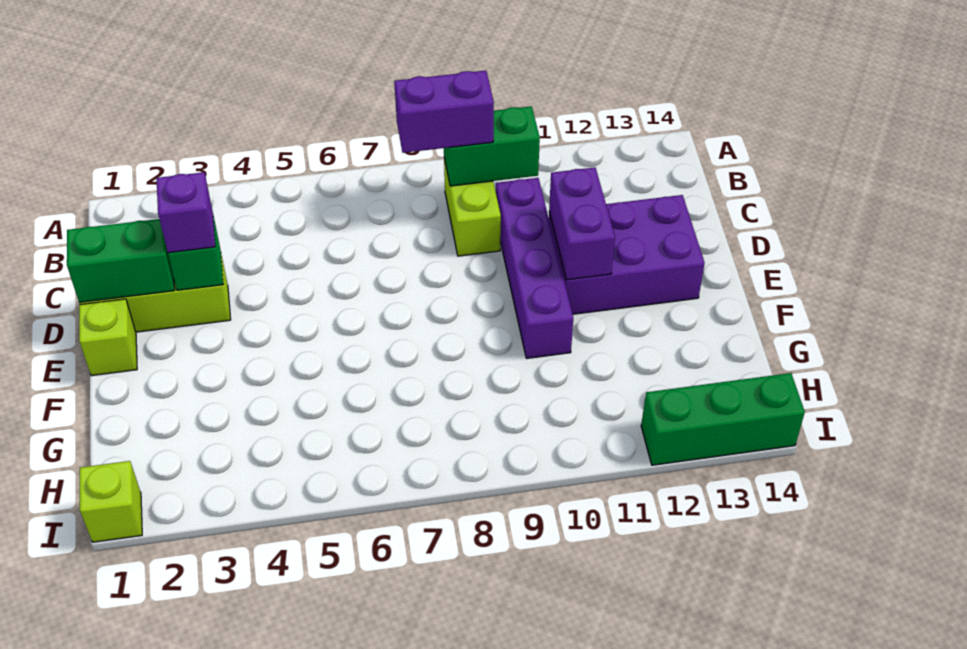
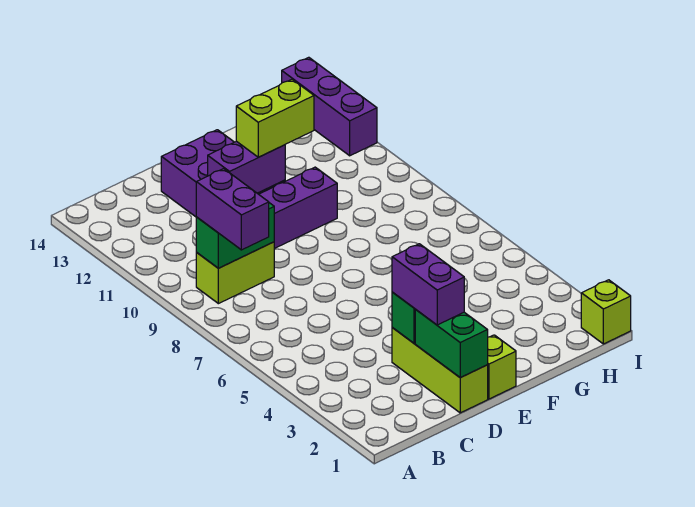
green 1x2 brick [444,106,540,186] -> green 1x2 brick turned to [196,203,274,268]
purple 1x1 brick [156,172,215,253] -> purple 1x2 brick [392,244,464,325]
none -> lime 1x2 brick [236,79,314,157]
green 1x3 brick [641,373,805,465] -> purple 1x3 brick [282,57,377,156]

